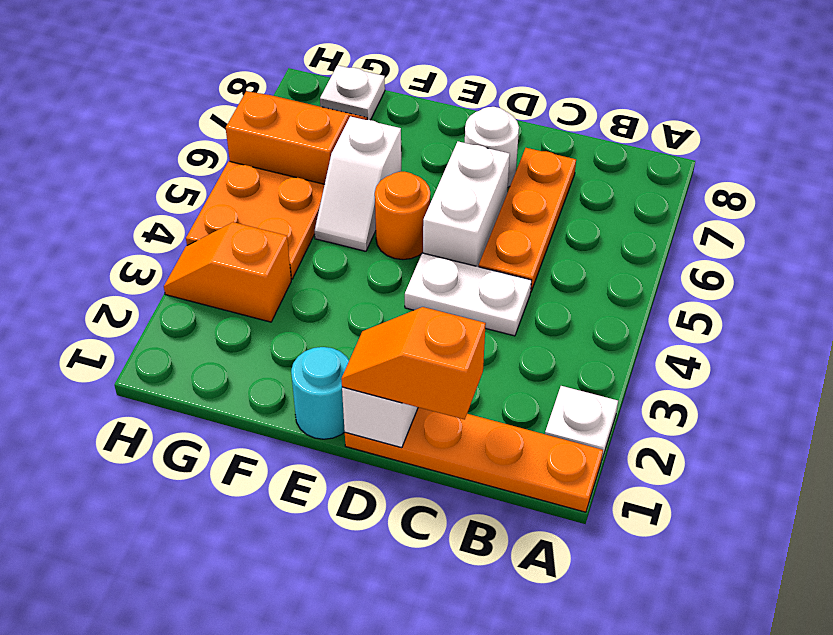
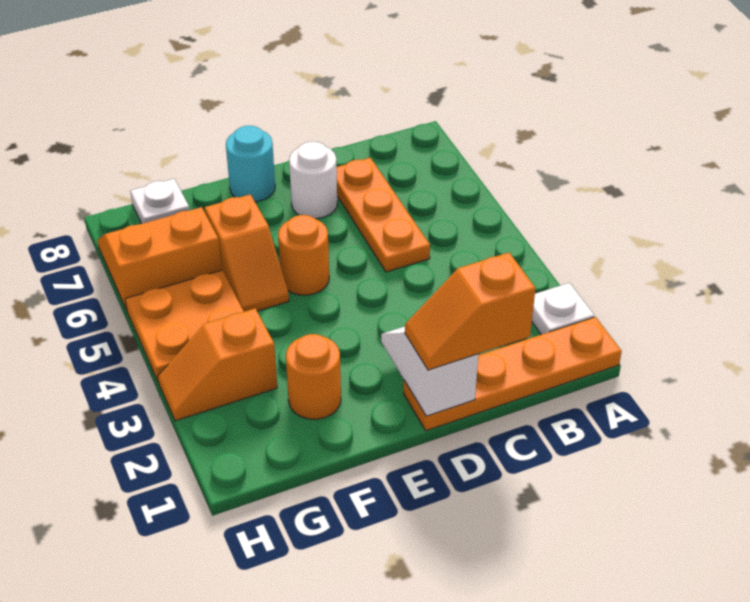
white 1x2 plate [405,253,532,336] -> none
white 1x2 brick [423,142,510,267] -> none
cyan 1x1 round brick [291,347,349,439] -> cyan 1x1 round brick moved to [226,126,275,202]
none -> orange 1x1 round brick [286,334,341,419]
white 1x2 slope [315,116,401,251] -> orange 1x2 slope [205,194,289,312]

